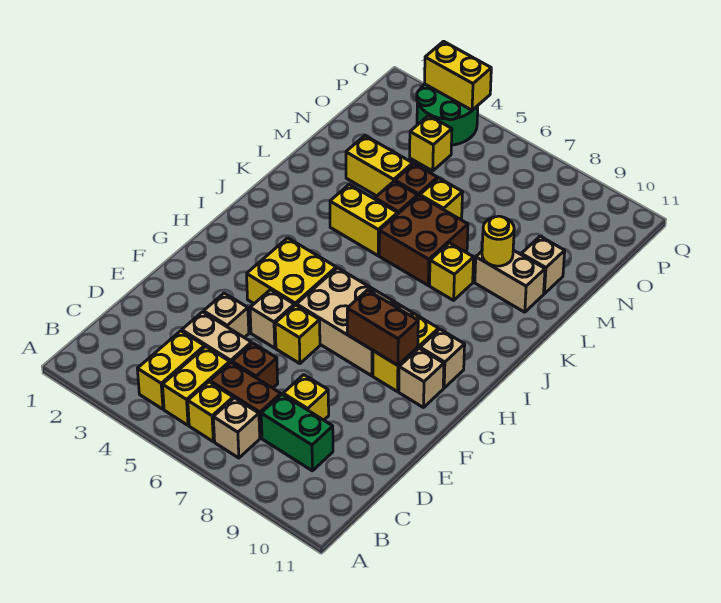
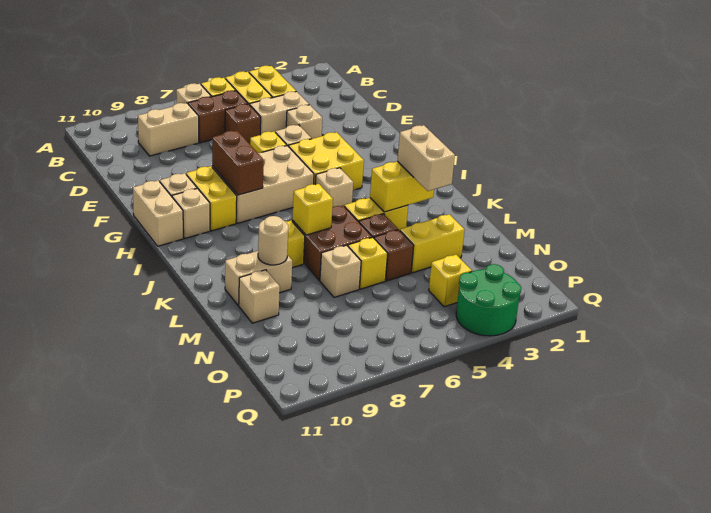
green 1x2 brick [261,394,333,471] -> tan 1x2 brick [138,103,199,156]
yellow 1x1 brick [283,375,329,420] -> yellow 1x1 brick moved to [292,184,333,235]
brown 1x2 brick [347,290,418,365] -> brown 1x2 brick turned to [212,131,264,195]
none -> tan 1x2 brick [133,181,183,246]
none -> tan 1x1 brick [315,168,353,207]
none -> tan 1x2 brick [397,125,455,191]
yellow 1x1 round brick [482,216,514,266] -> tan 1x1 round brick [258,216,288,265]
none -> tan 1x1 brick [320,245,361,297]
yellow 1x2 brick [425,41,491,110] -> yellow 1x2 brick moved to [370,161,434,212]

